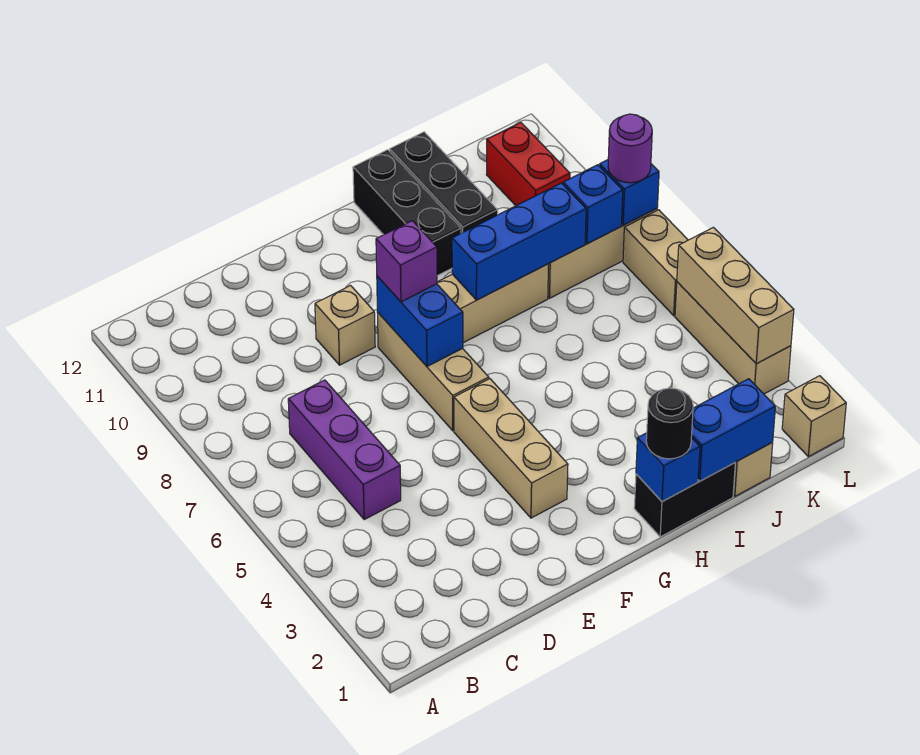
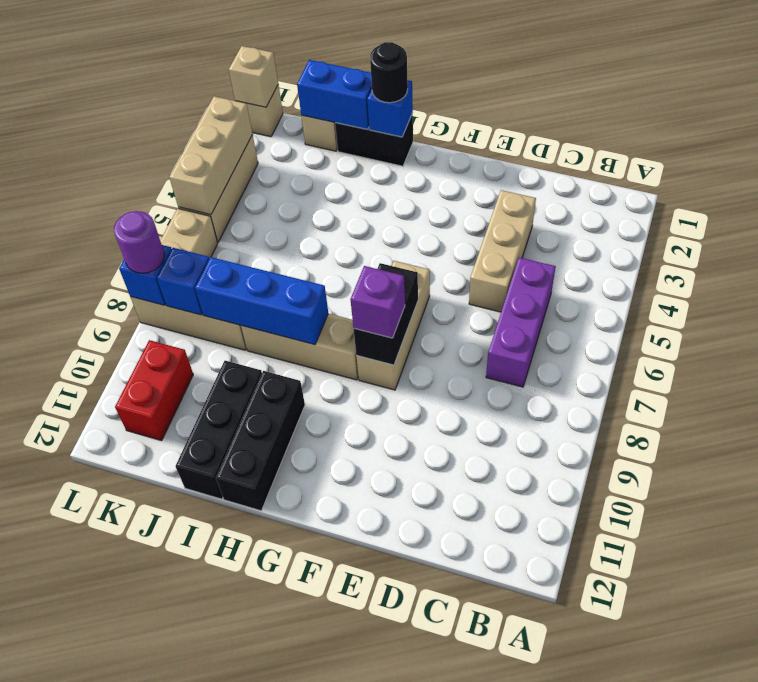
tan 1x1 brick [315,286,375,365] -> tan 1x1 brick moved to [229,46,278,107]
tan 1x3 brick [454,379,568,518] -> tan 1x3 brick moved to [469,190,536,312]
blue 1x2 brick [377,276,463,366] -> black 1x2 brick [354,263,418,365]

